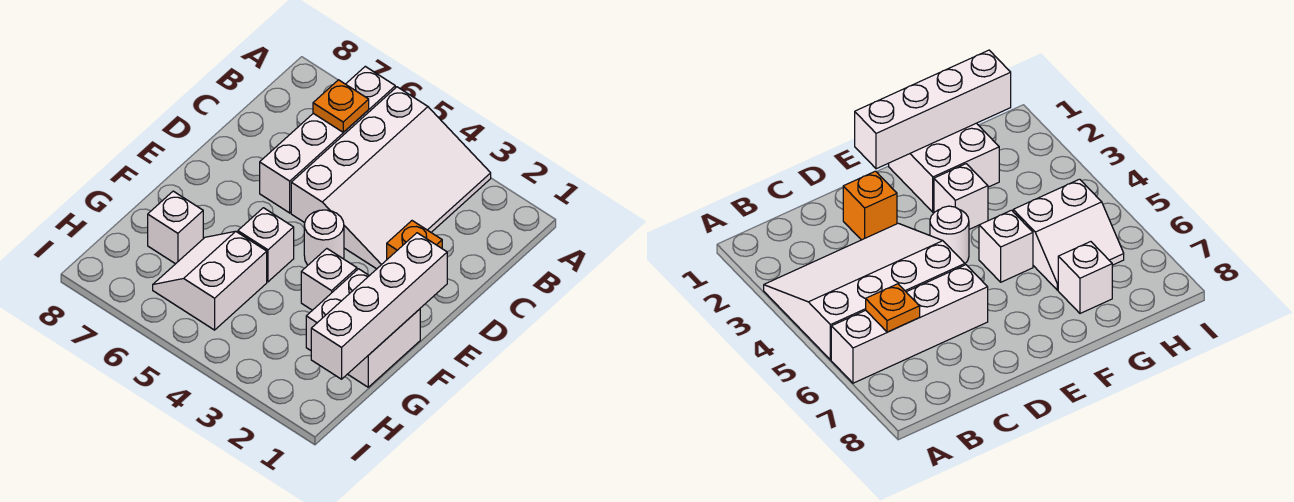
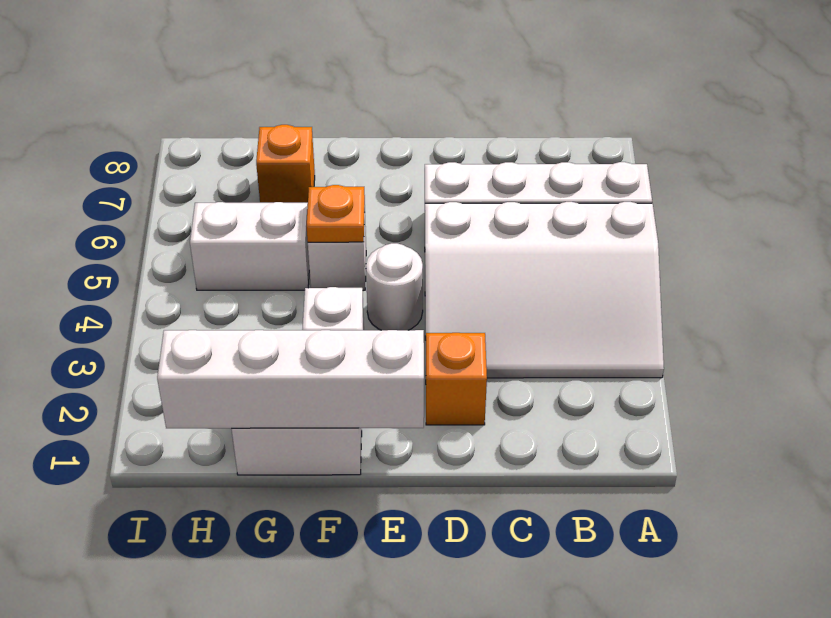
orange 1x1 plate [313,80,369,132] -> orange 1x1 plate moved to [307,185,365,242]
white 1x1 brick [148,191,203,264] -> orange 1x1 brick [256,125,315,203]

